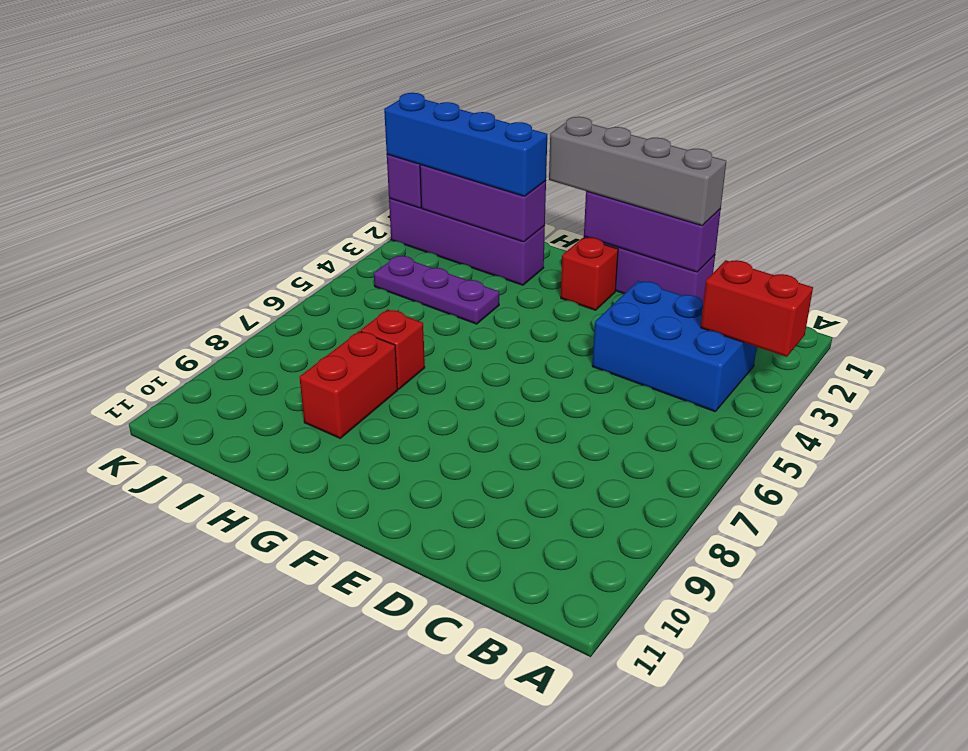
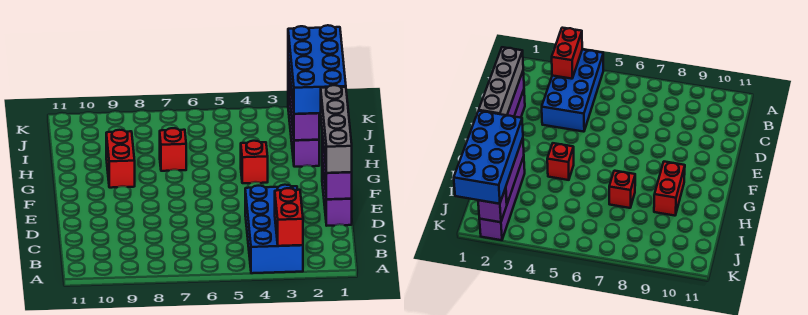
blue 2x3 brick [592,281,757,412] -> blue 2x4 brick [245,185,303,273]
red 1x1 brick [561,238,618,310] -> red 1x1 brick moved to [241,141,268,183]
blue 1x4 brick [384,93,547,196] -> blue 2x4 brick [288,25,346,114]
purple 1x3 plate [374,256,499,324] -> none
red 1x2 brick [299,331,398,438] -> red 1x2 brick turned to [106,130,135,188]

